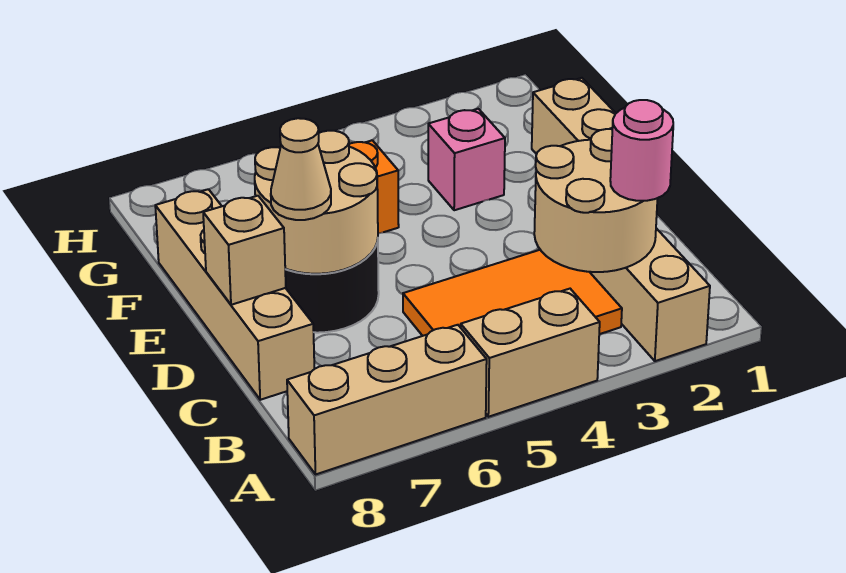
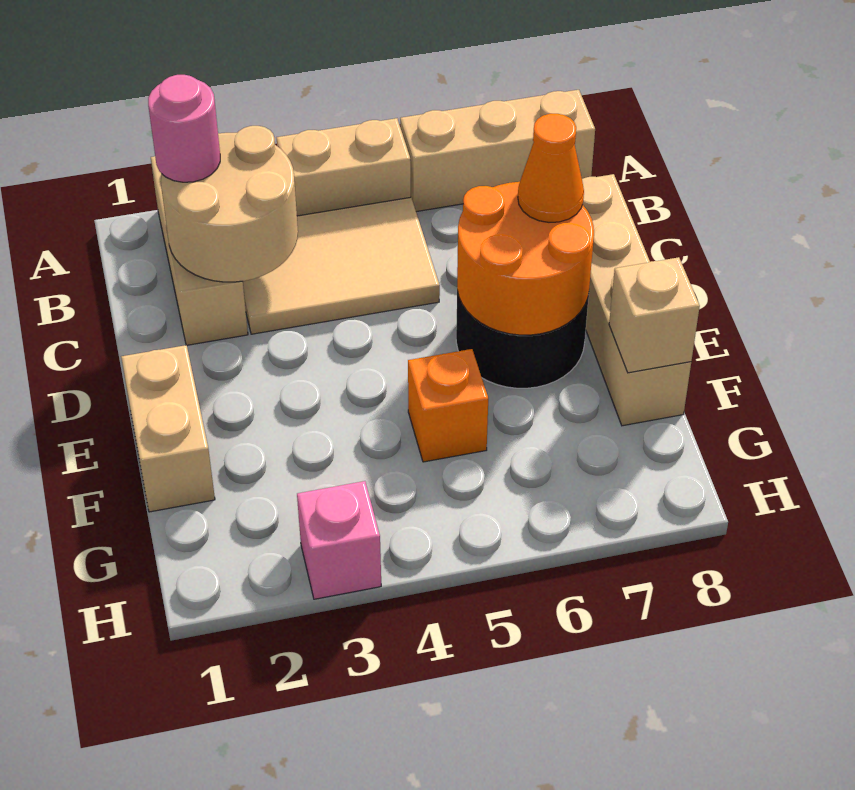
orange 2x3 tile [403,250,622,336] -> tan 2x3 tile [243,197,440,334]
tan 2x2 round brick [255,131,378,274] -> orange 2x2 round brick [457,182,594,335]
tan 1x1 cone [271,118,331,220] -> orange 1x1 cone [518,114,584,222]
tan 1x1 brick [203,196,286,305] -> tan 1x1 brick moved to [609,257,700,373]
pink 1x1 brick [428,109,505,210] -> pink 1x1 brick moved to [297,481,381,599]

